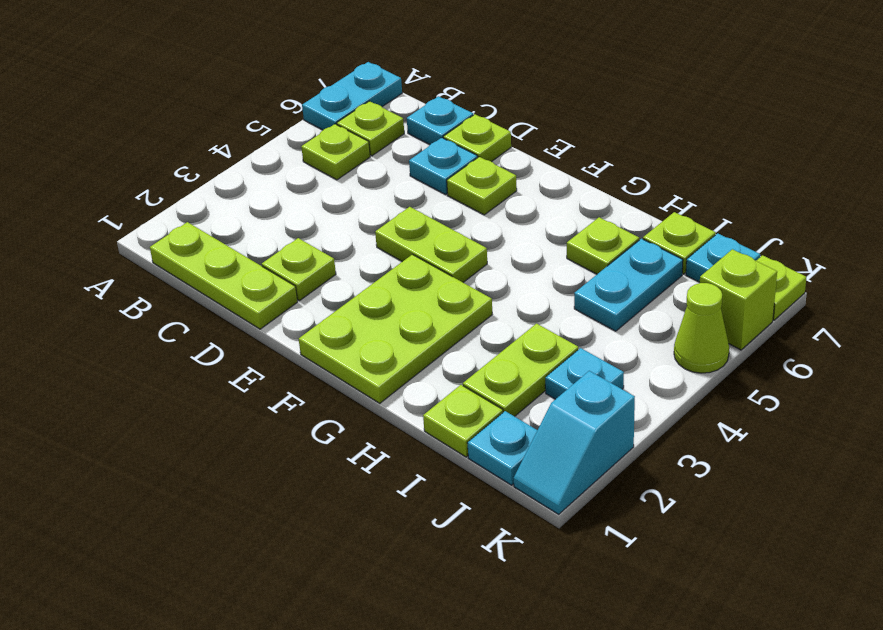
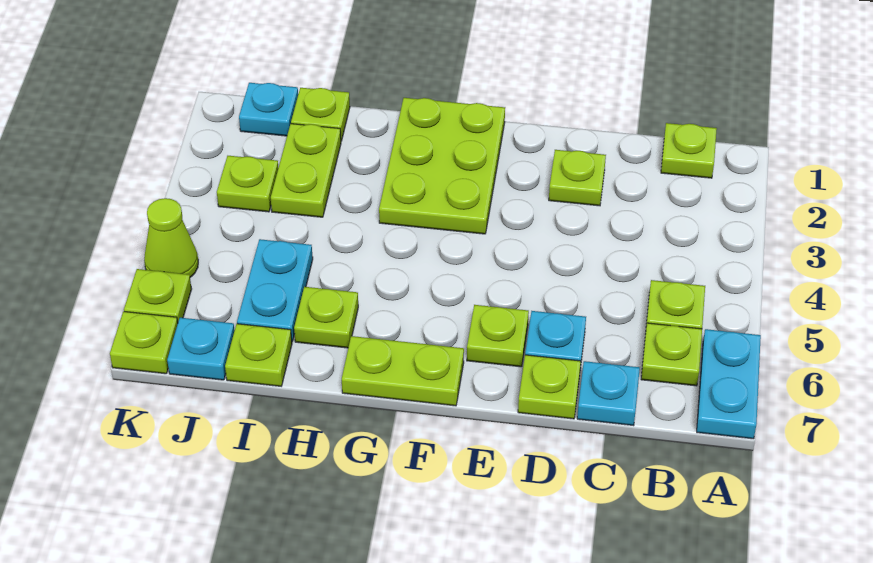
lime 1x3 plate [150,222,298,329] -> lime 1x1 plate [661,123,717,178]
lime 1x2 plate [375,207,487,282] -> lime 1x2 plate moved to [342,336,464,406]
cyan 1x1 plate [545,348,624,399] -> lime 1x1 plate [217,156,278,212]
cyan 1x2 slope [514,371,635,514] -> none
lime 1x1 brick [700,249,777,350] -> lime 1x1 plate [124,269,191,321]

